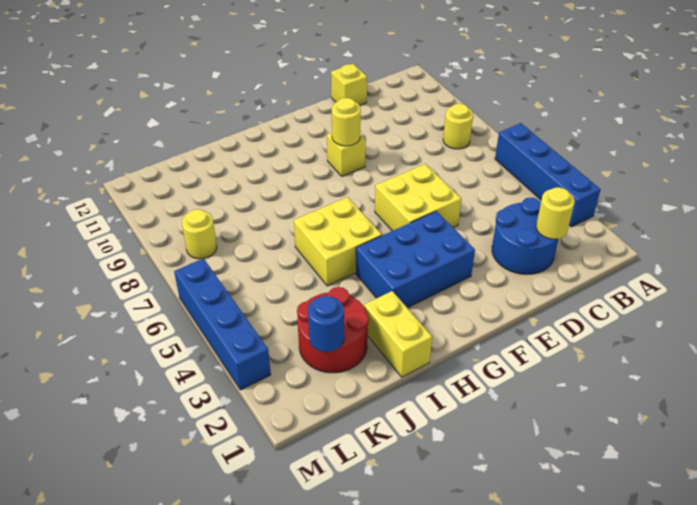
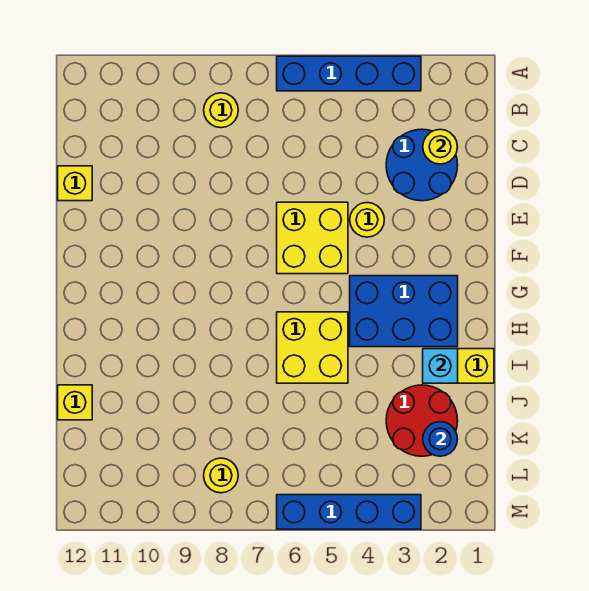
blue 2x3 brick [356,211,475,308] -> blue 2x3 brick turned to [350,276,458,347]
yellow 1x1 brick [327,132,366,176] -> yellow 1x1 brick moved to [58,385,92,420]
yellow 1x1 round brick [332,98,361,146] -> yellow 1x1 round brick moved to [350,203,384,237]
none -> cyan 1x1 brick [423,349,458,383]

